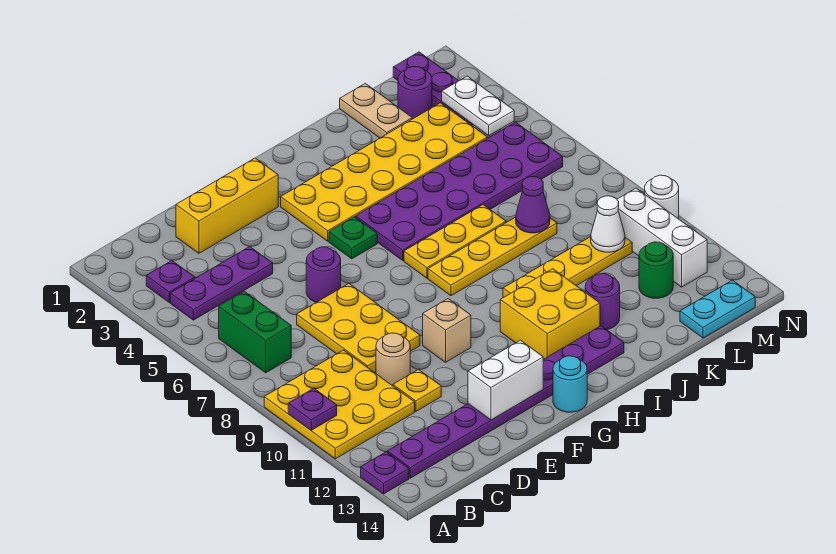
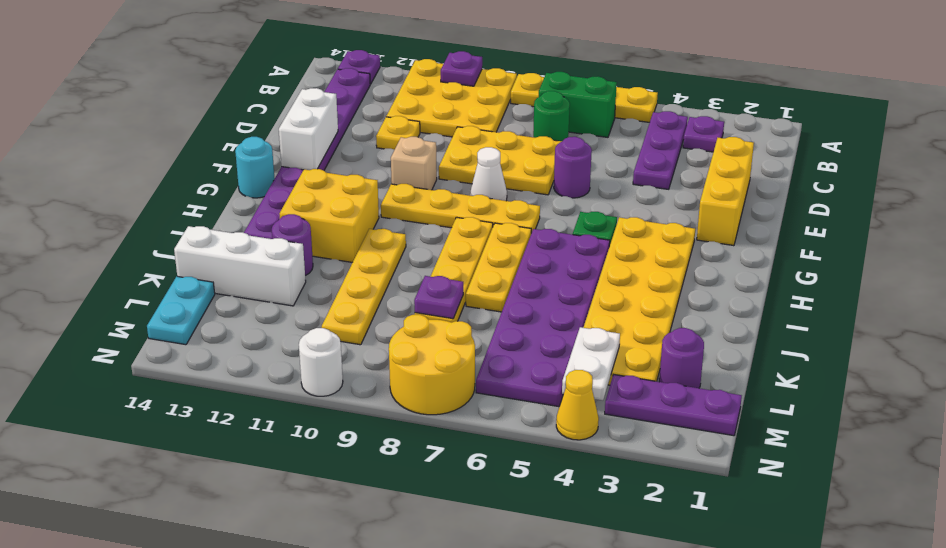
none -> yellow 1x4 plate [511,73,658,122]
tan 1x1 round brick [376,333,410,386] -> none
none -> yellow 1x4 plate [381,184,540,233]
tan 1x2 plate [340,83,412,138] -> none
purple 1x1 cone [516,177,550,233] -> purple 1x1 plate [414,276,463,319]
white 1x1 cone [591,196,625,252] -> white 1x1 cone moved to [470,147,507,201]
green 1x1 round brick [639,242,673,298] -> green 1x1 round brick moved to [533,91,570,141]
white 1x2 plate [442,76,514,136] -> white 1x2 plate turned to [562,327,620,400]
none -> yellow 2x2 round brick [389,315,475,415]
white 1x3 brick [617,188,707,287] -> white 1x3 brick moved to [174,226,306,306]
none -> yellow 1x1 cone [556,370,599,440]

